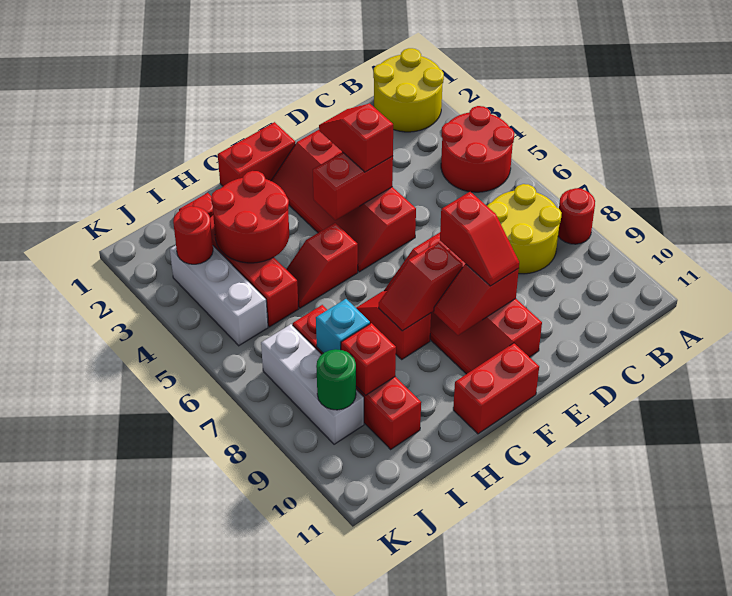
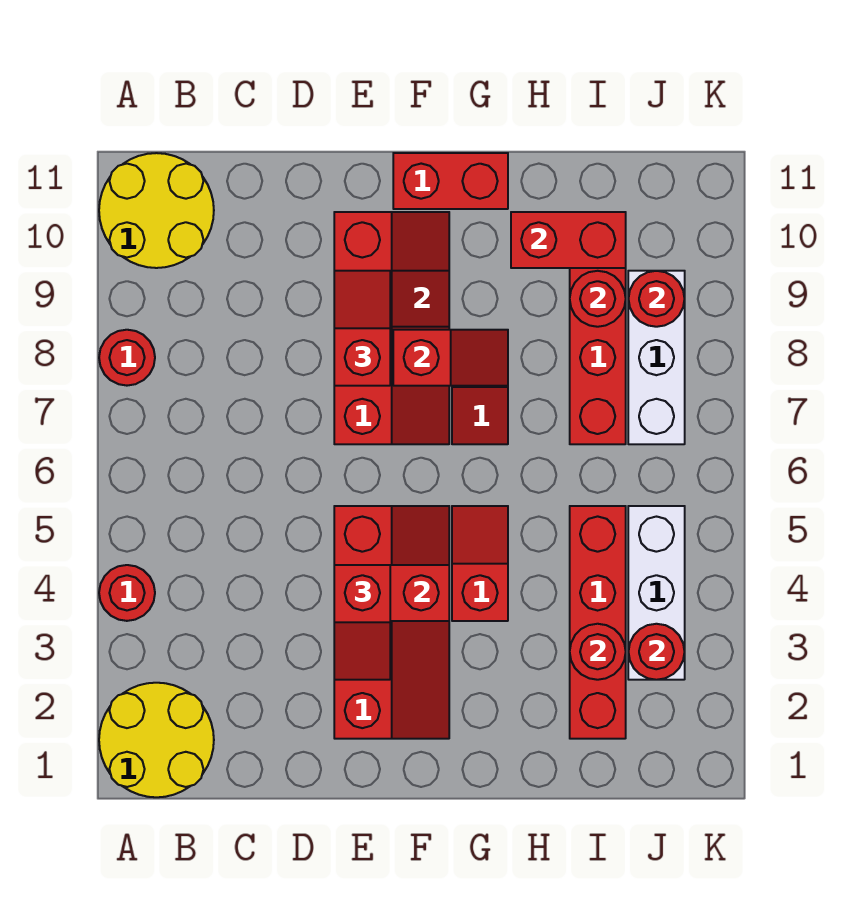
red 2x2 round brick [441,106,514,192] -> red 1x1 round brick [99,565,155,621]
yellow 2x2 round brick [487,184,562,274] -> yellow 2x2 round brick moved to [99,153,214,268]
red 1x2 brick [218,122,295,186] -> red 1x2 brick moved to [511,212,626,268]
red 1x2 slope [286,223,358,308] -> red 1x2 slope turned to [452,506,508,621]
red 2x2 round brick [211,171,289,263] -> red 1x1 round brick [570,624,626,680]
cyan 1x1 brick [316,299,370,353] -> none
red 1x1 brick [341,323,396,395] -> red 1x1 round brick [570,271,626,327]
green 1x1 round brick [316,349,356,410] -> red 1x1 round brick [629,271,684,327]

